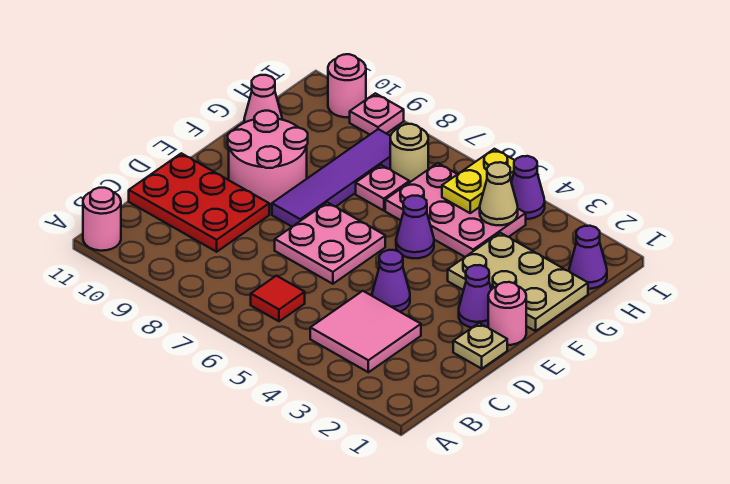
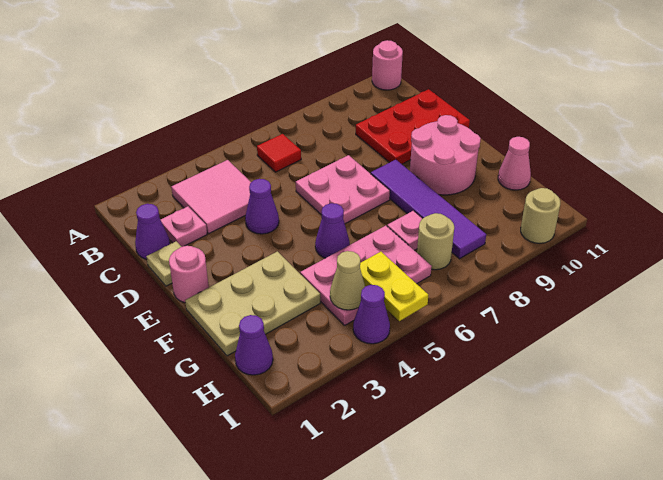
purple 1x1 cone [459,265,491,328] -> purple 1x1 cone moved to [135,204,170,259]
pink 1x1 plate [350,93,404,134] -> pink 1x1 plate moved to [160,206,207,247]
pink 1x1 round brick [328,54,366,117] -> tan 1x1 round brick [521,188,560,243]

